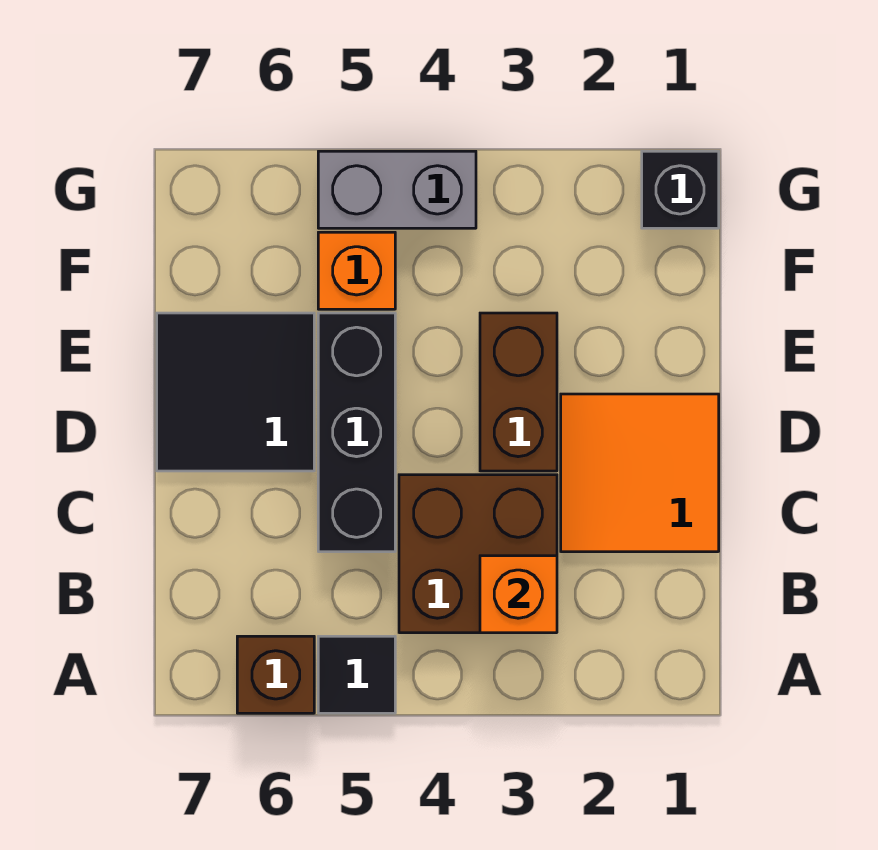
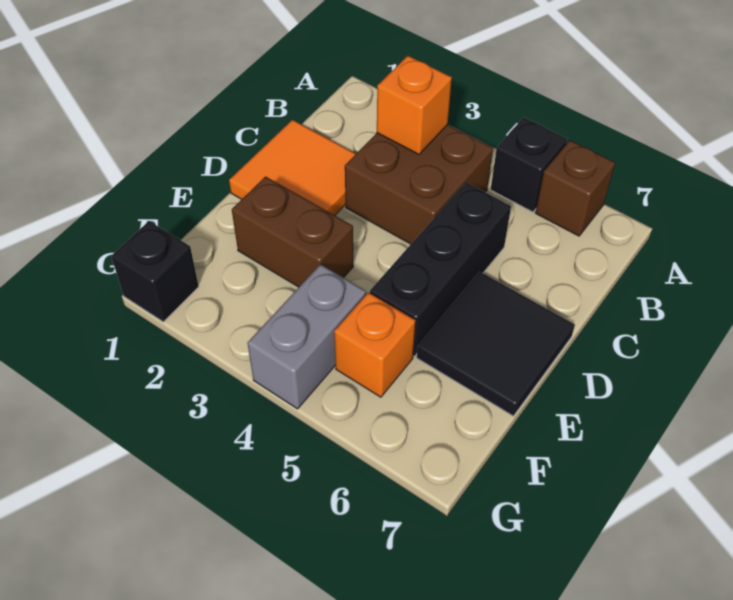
black 1x1 tile [318,636,395,713] -> black 1x1 brick [491,117,567,212]
brown 1x2 brick [480,313,557,471] -> brown 1x2 brick turned to [232,177,353,287]
grey 1x2 brick [318,151,476,228] -> grey 1x2 brick turned to [248,264,366,409]

